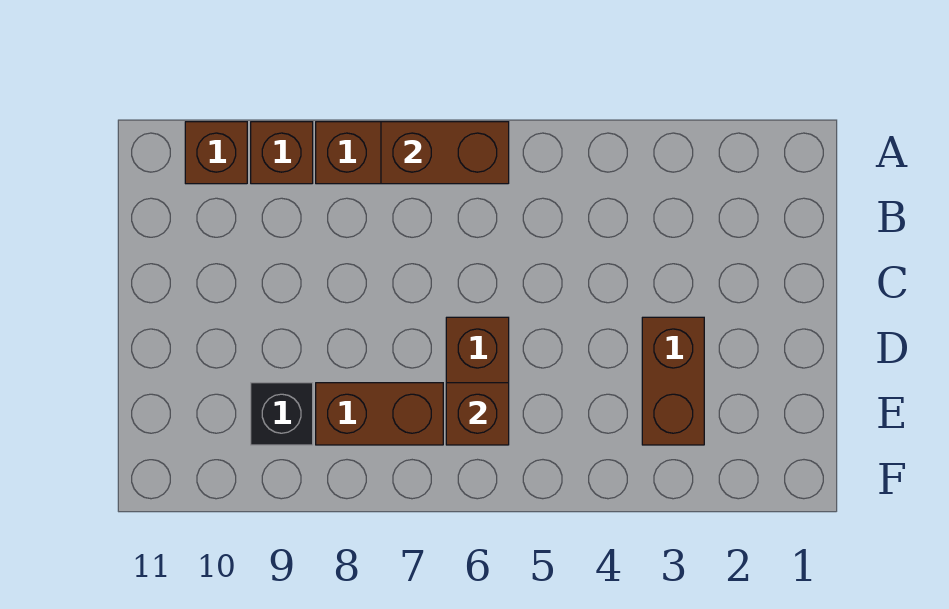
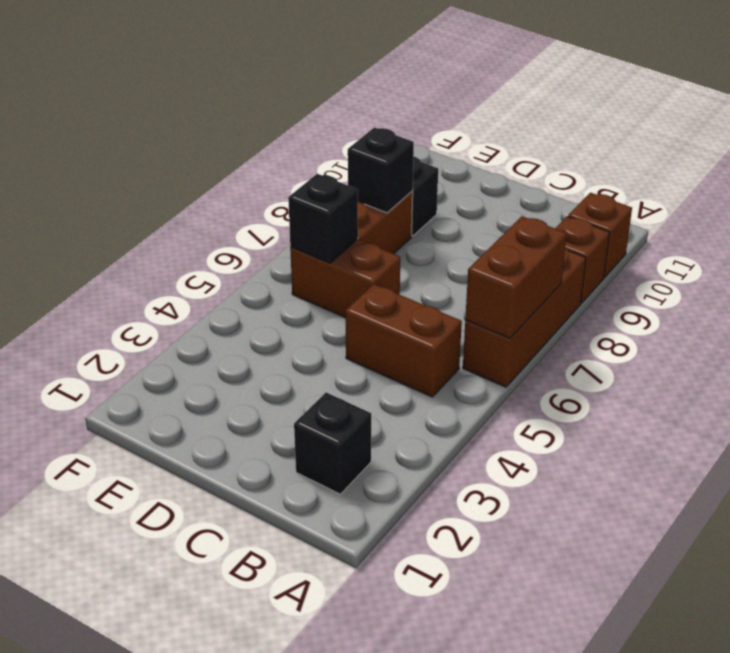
none -> black 1x1 brick [294,393,371,494]
brown 1x2 brick [642,317,704,445] -> brown 1x2 brick moved to [345,284,462,397]
brown 1x1 brick [446,383,509,445] -> black 1x1 brick [288,174,358,263]
none -> black 1x1 brick [348,128,414,213]

